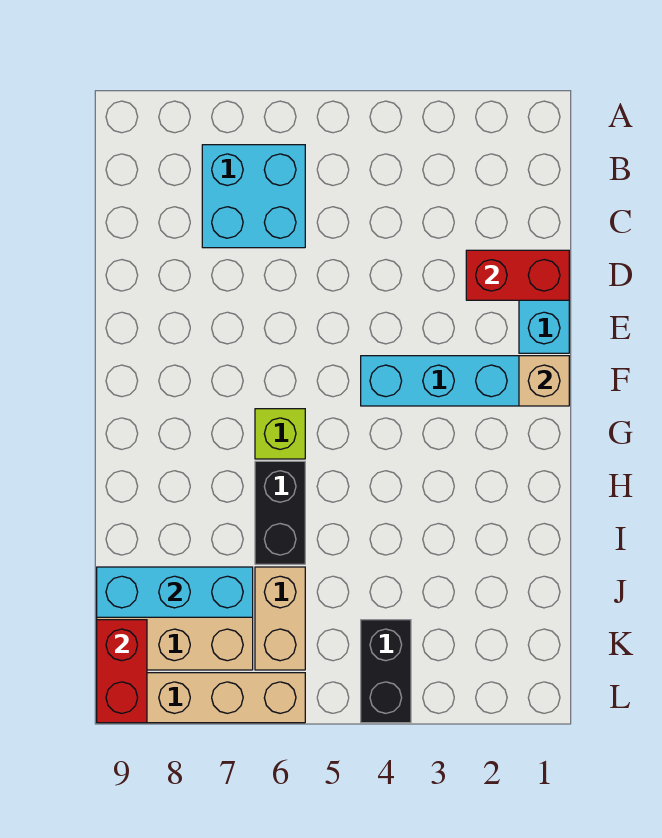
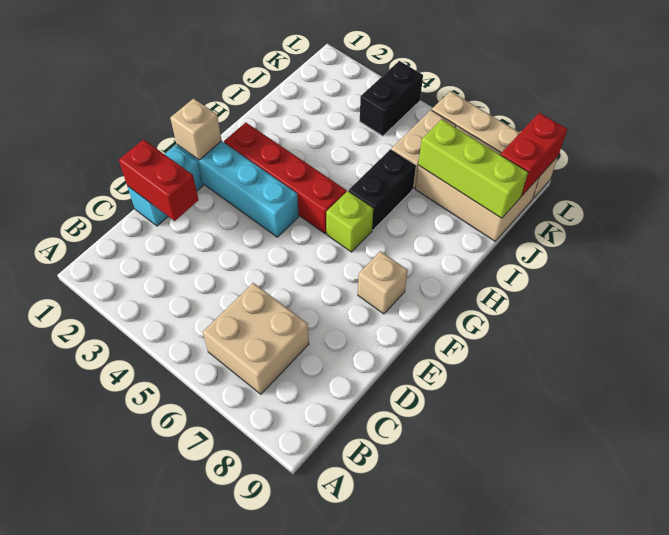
cyan 2x2 brick [202,145,305,248] -> tan 2x2 brick [203,283,309,394]
none -> tan 1x1 brick [358,251,408,314]
none -> red 1x4 brick [224,122,346,234]
cyan 1x3 brick [97,567,253,617] -> lime 1x3 brick [418,119,528,218]

